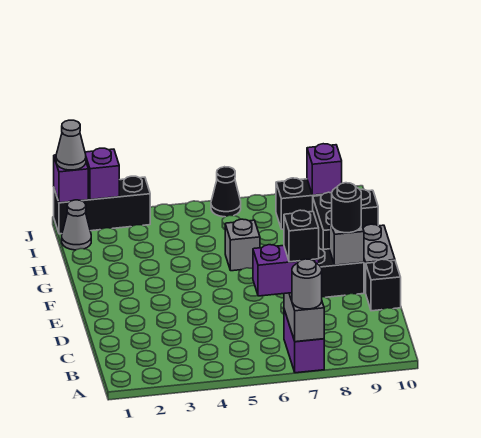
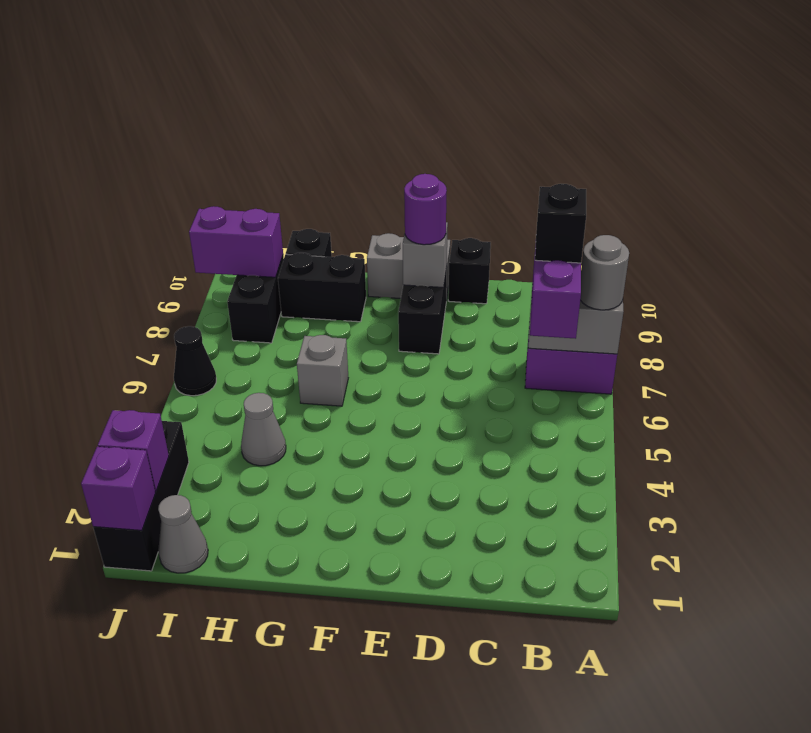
black 1x1 round brick [332,183,361,233] -> purple 1x1 round brick [404,174,447,245]
purple 1x1 brick [307,144,342,195] -> purple 1x2 brick [189,206,283,277]
grey 1x1 cone [56,120,86,170] -> grey 1x1 cone moved to [241,393,286,466]

